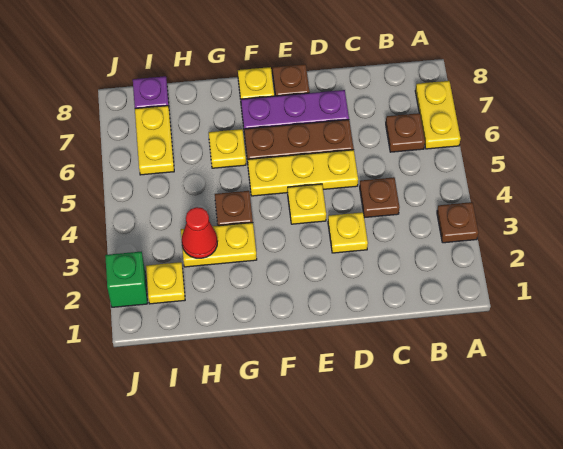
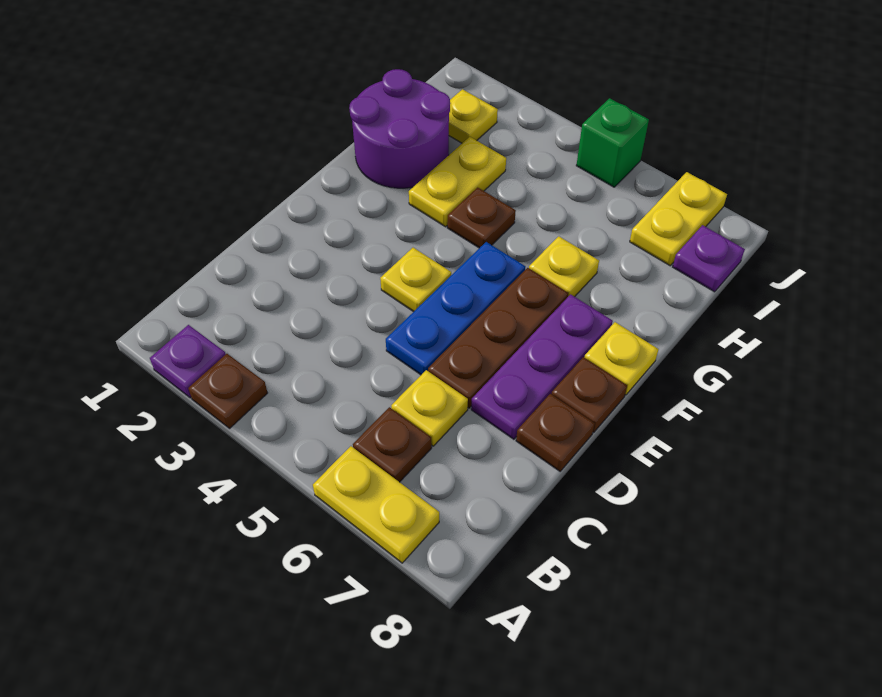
none -> purple 1x1 plate [150,325,226,398]
brown 1x1 plate [360,177,400,218] -> brown 1x1 plate moved to [516,394,595,471]
yellow 1x1 plate [328,212,368,253] -> yellow 1x1 plate moved to [391,370,468,446]
yellow 1x3 plate [248,150,358,196] -> blue 1x3 plate [386,242,525,375]
none -> purple 2x2 round brick [349,69,450,188]
red 1x1 cone [182,207,217,258] -> none
yellow 1x2 plate [135,106,174,175] -> yellow 1x2 plate turned to [630,172,727,266]
green 1x1 brick [105,252,148,307] -> green 1x1 brick moved to [576,98,649,187]

